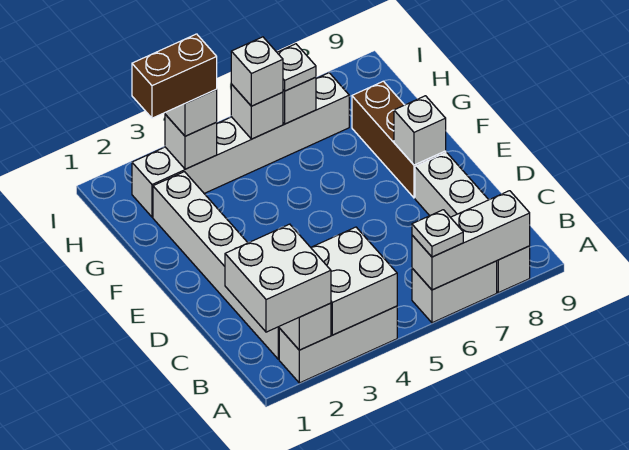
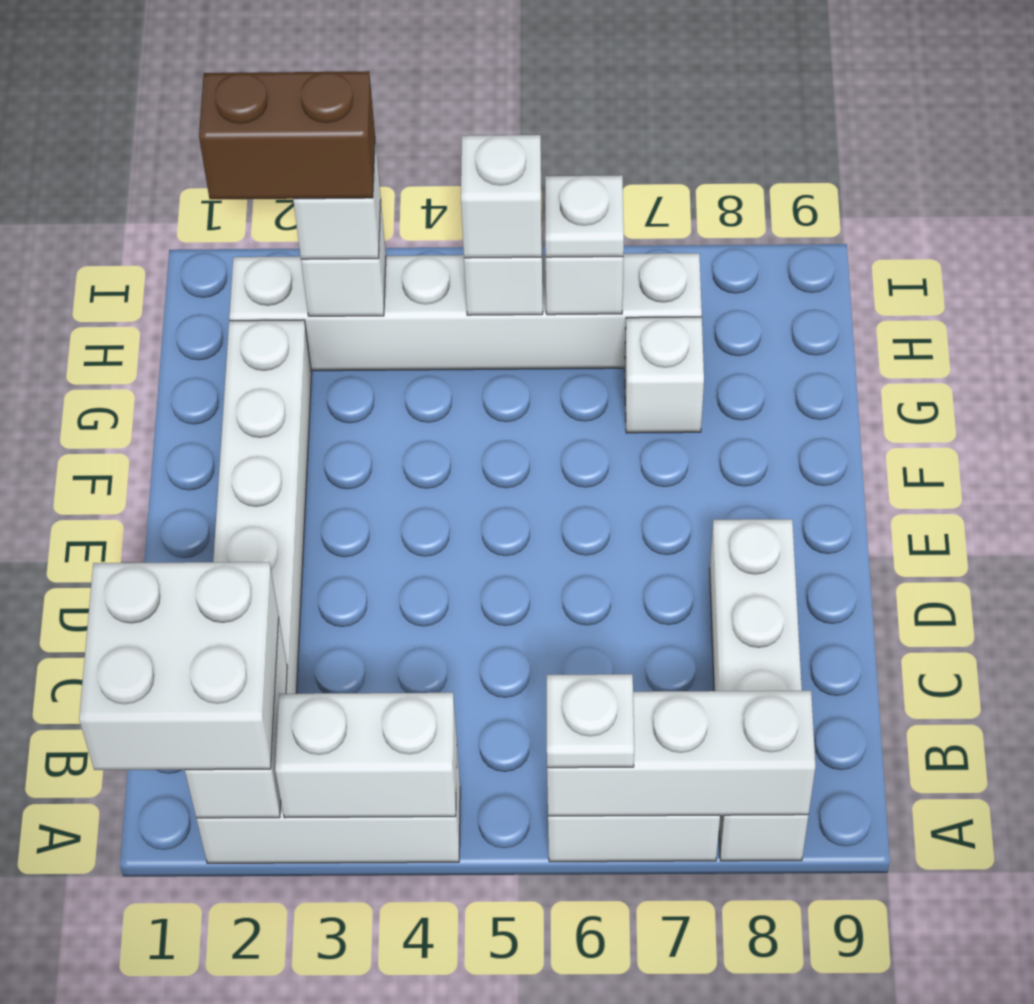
white 2x2 brick [311,227,397,335] -> white 1x2 brick [275,693,457,818]
brown 1x3 brick [352,81,446,198] -> none
white 1x1 brick [394,96,446,165] -> white 1x1 brick moved to [625,317,704,433]

